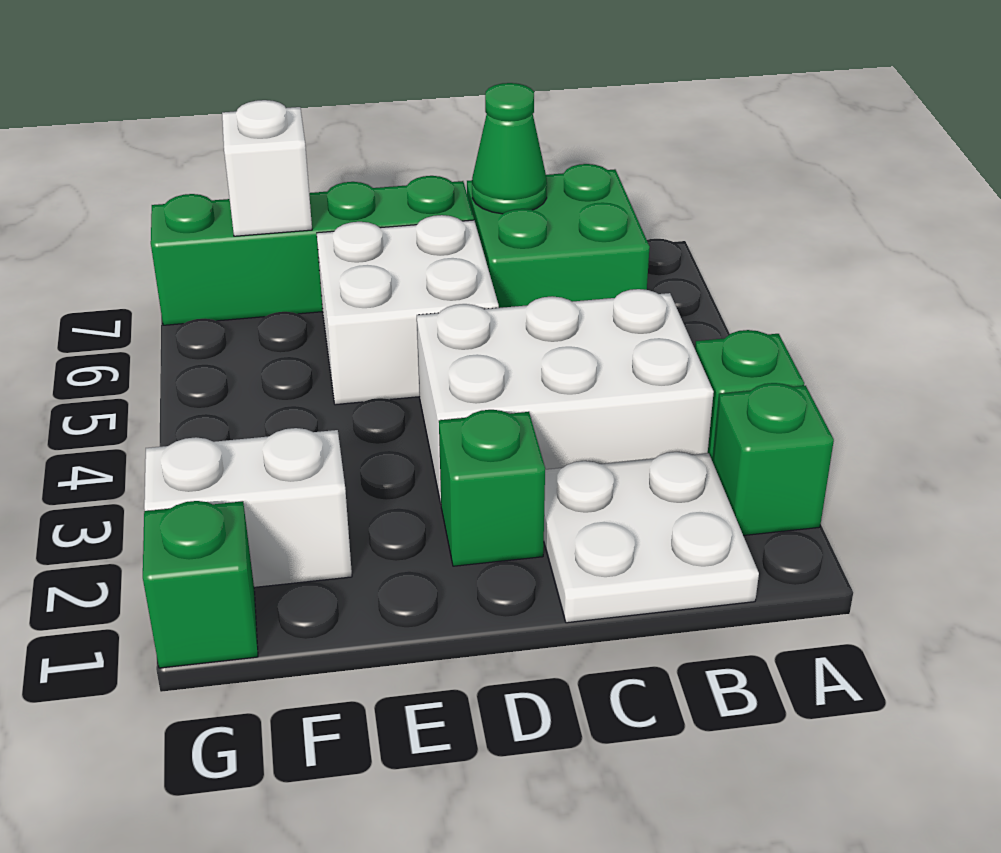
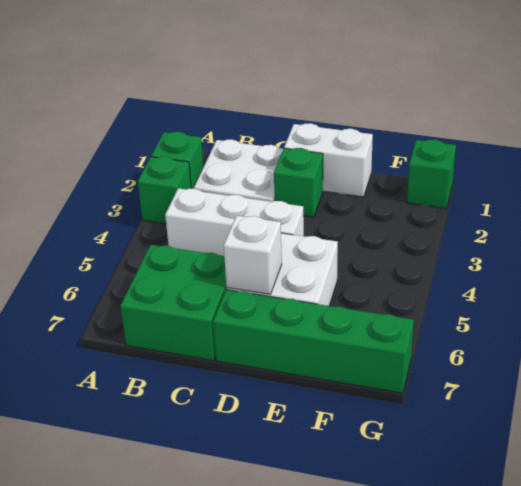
white 2x3 brick [417,289,714,503] -> white 1x3 brick [165,188,304,256]
green 1x1 cone [472,83,547,214] -> none
white 1x2 brick [144,428,352,587] -> white 1x2 brick moved to [284,123,373,197]
white 1x1 brick [222,100,312,236] -> white 1x1 brick moved to [224,215,282,294]

